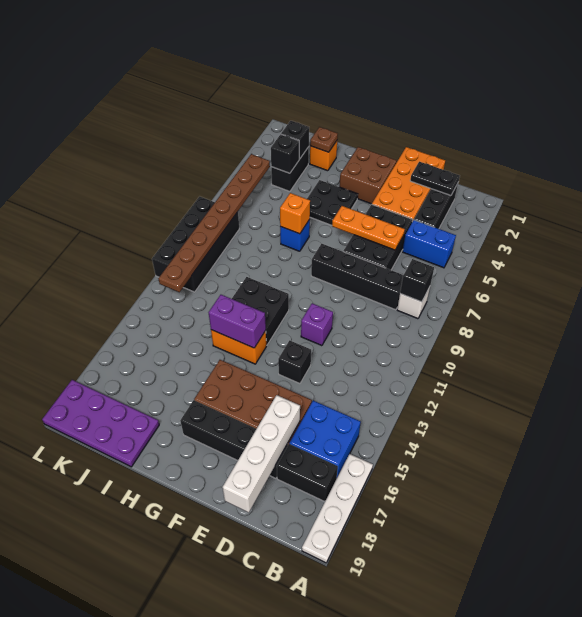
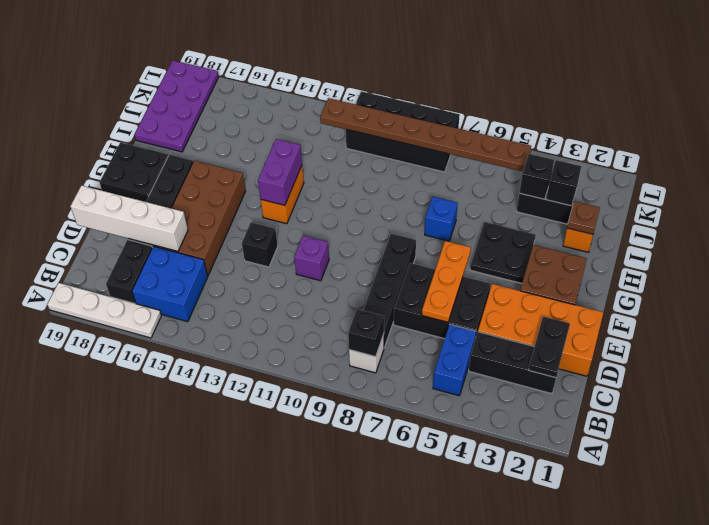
black 2x2 brick [232,277,289,345] -> black 2x2 brick moved to [100,142,168,202]
orange 1x1 brick [280,193,310,234] -> none

